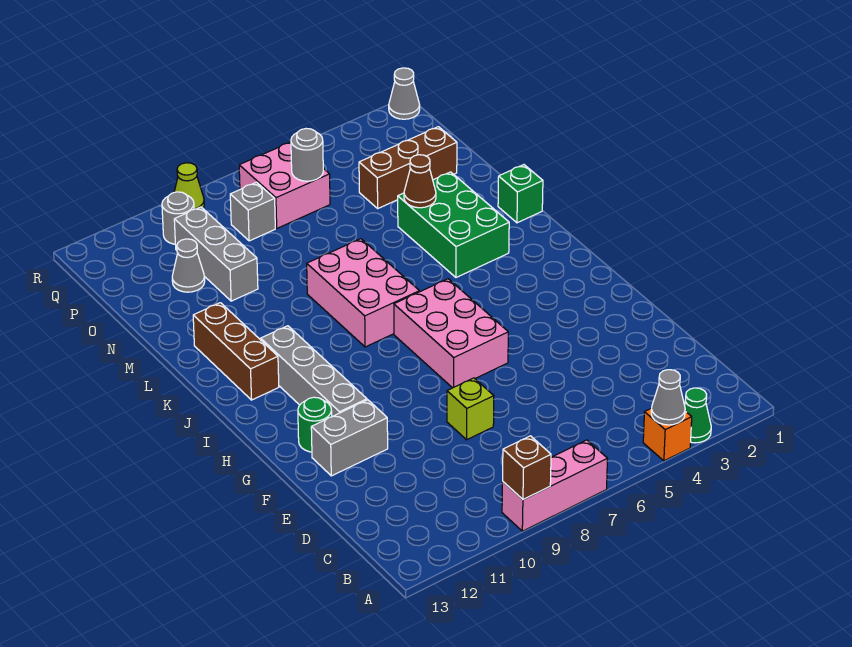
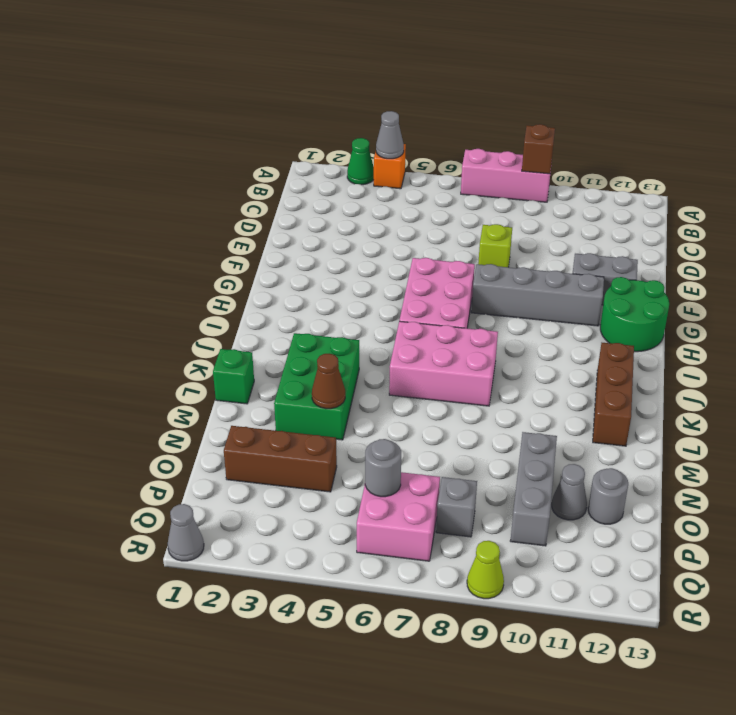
grey 1x4 brick [261,326,367,417] -> grey 1x4 brick turned to [471,264,604,326]
green 1x1 round brick [298,397,332,452] -> green 2x2 round brick [600,277,669,352]
pink 2x3 brick [307,239,419,347] -> pink 2x3 brick turned to [389,321,498,406]
grey 1x1 round brick [162,192,194,244] -> grey 1x1 round brick moved to [588,468,628,524]

